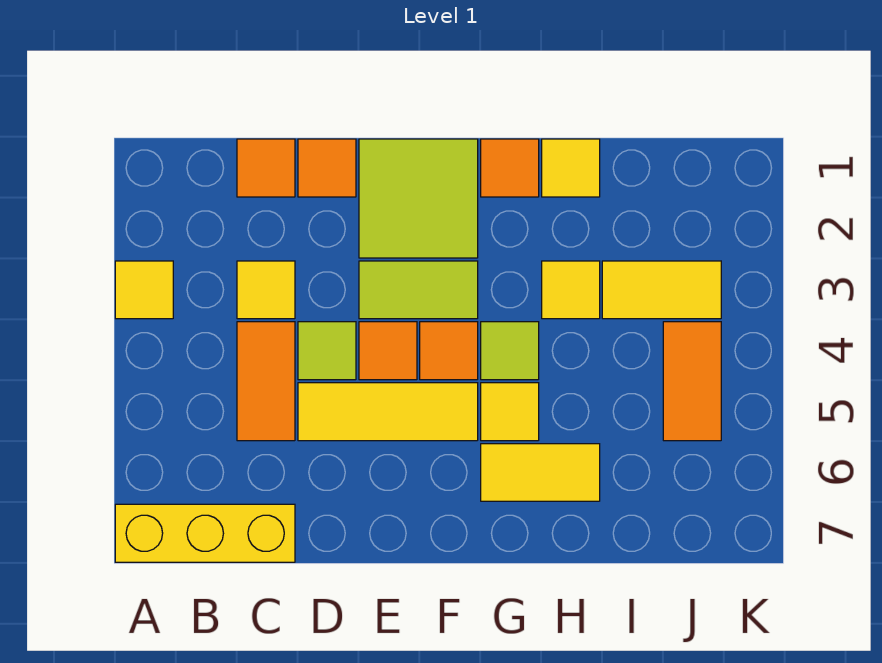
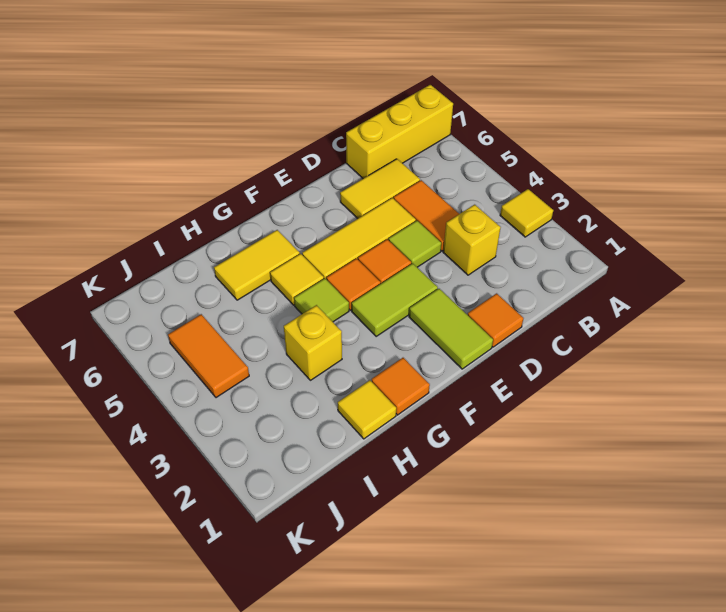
orange 1x1 tile [237,139,295,197] -> none
yellow 1x1 tile [237,261,295,319] -> yellow 1x1 brick [443,205,501,275]
lime 2x2 tile [359,139,478,258] -> lime 1x2 tile [409,289,493,369]
yellow 1x1 tile [542,261,600,319] -> yellow 1x1 brick [284,305,342,380]
yellow 1x2 tile [602,261,721,319] -> yellow 1x2 tile moved to [340,159,420,219]

